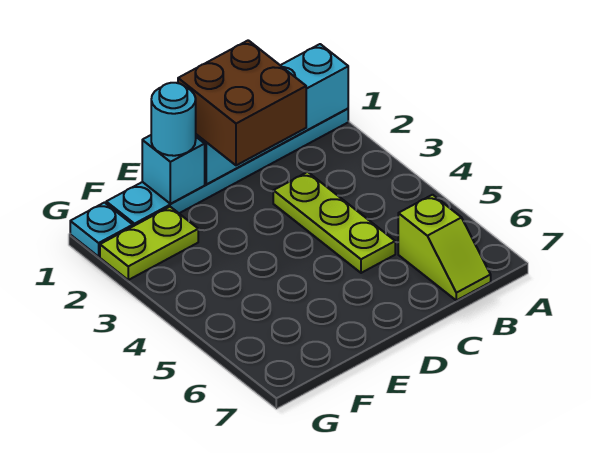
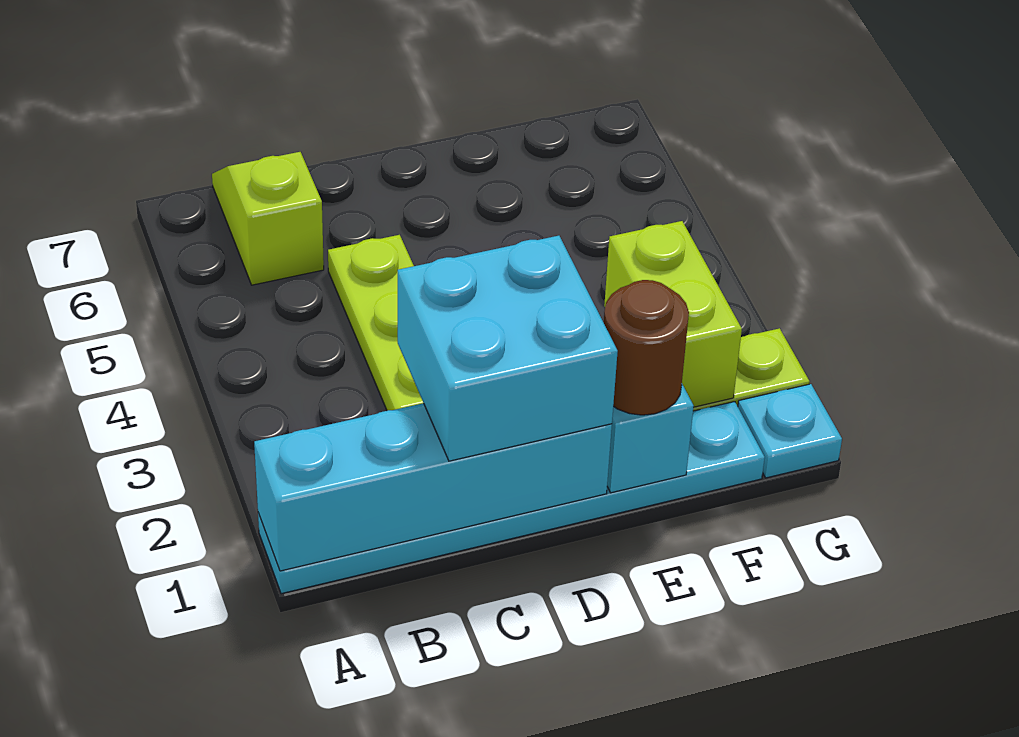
brown 2x2 brick [178,40,306,165] -> cyan 2x2 brick [398,236,618,461]
cyan 1x1 round brick [151,83,196,156] -> brown 1x1 round brick [604,280,689,415]
none -> lime 1x2 brick [604,221,742,407]

